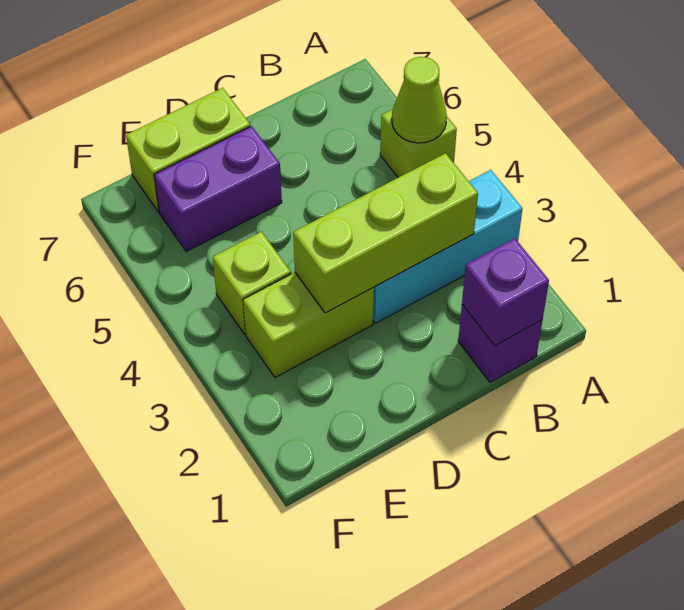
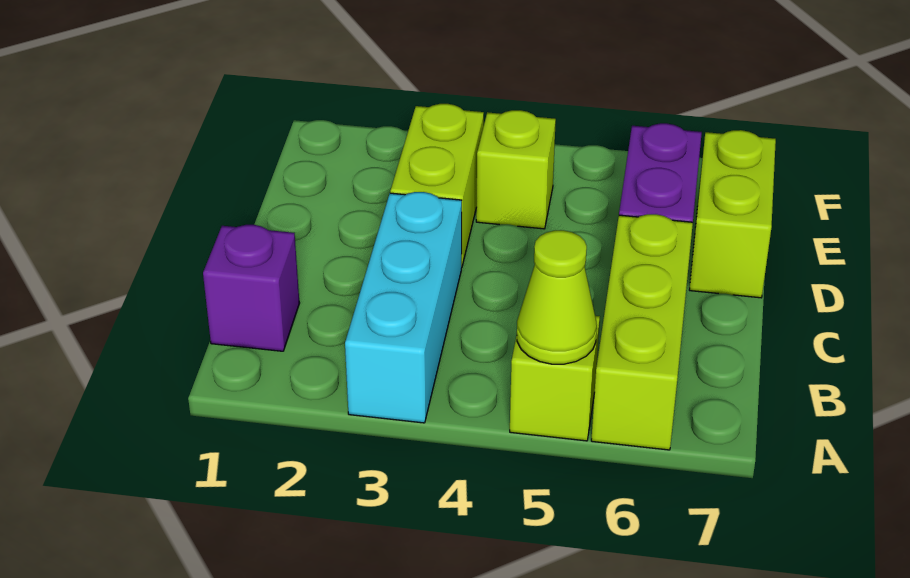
purple 1x1 brick [462,238,549,346] -> none
lime 1x3 brick [293,153,478,313] -> lime 1x3 brick moved to [591,214,693,450]

